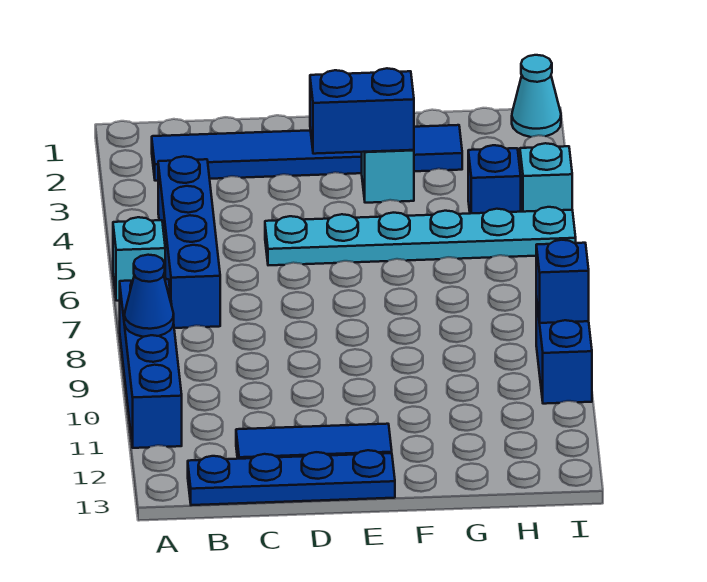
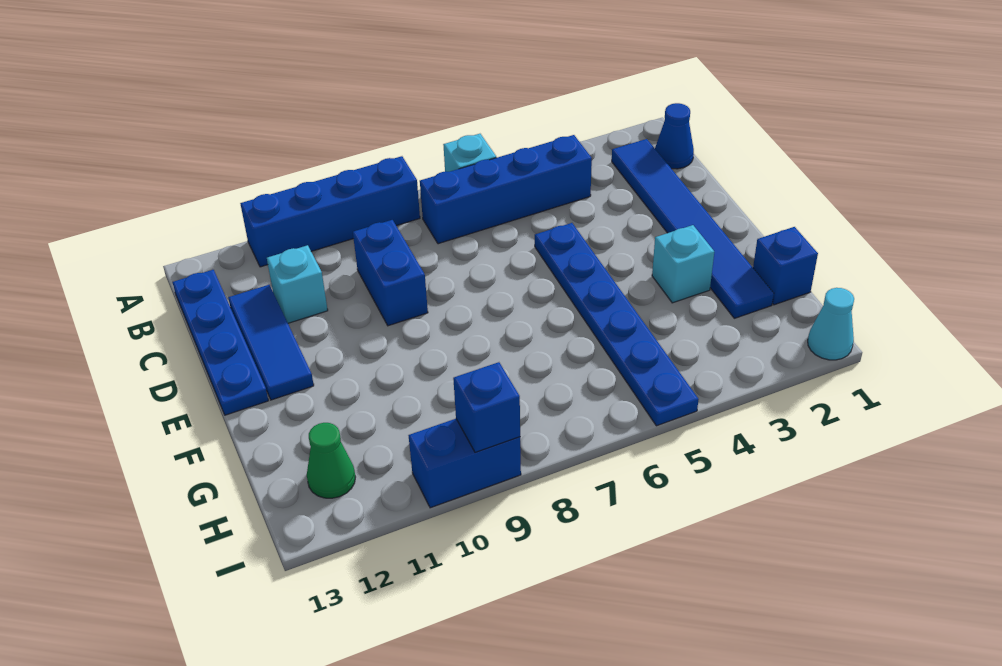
blue 1x1 cone [124,255,174,337] -> blue 1x1 cone moved to [655,103,694,169]
cyan 1x6 plate [265,207,576,265] -> blue 1x6 plate [535,223,699,426]
blue 1x2 brick [310,68,414,154] -> blue 1x2 brick moved to [353,220,428,326]
blue 1x1 brick [468,145,521,214] -> blue 1x1 brick moved to [753,227,818,305]
none -> green 1x1 cone [307,423,355,498]
cyan 1x1 brick [520,143,572,212] -> cyan 1x1 brick moved to [267,245,328,323]

